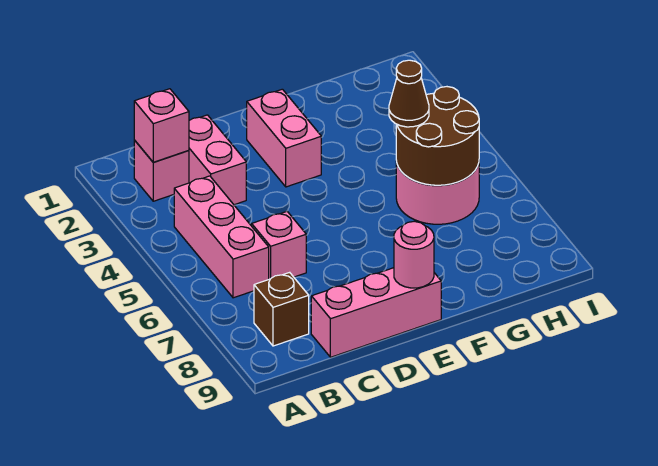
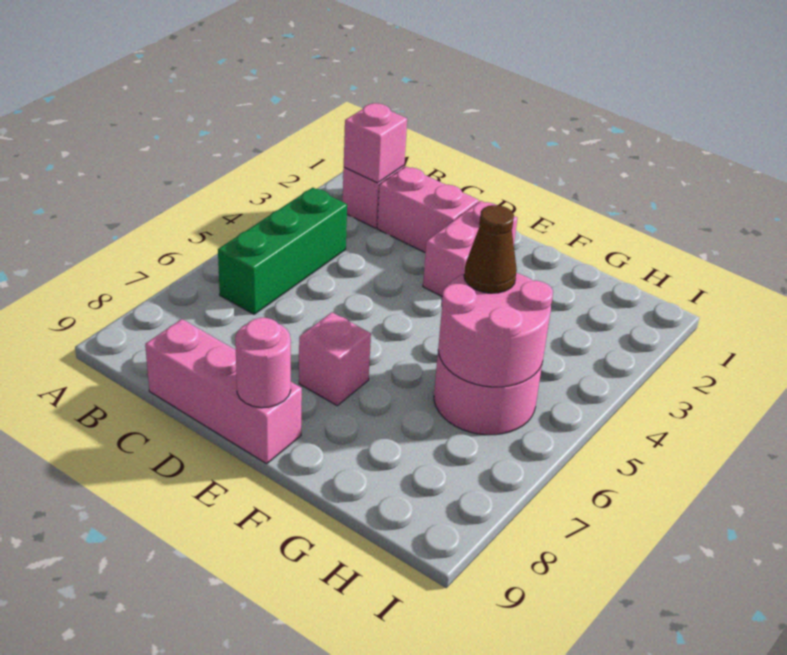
pink 1x3 brick [174,176,269,298] -> green 1x3 brick [218,188,347,314]
brown 1x1 brick [254,272,309,346] -> none
pink 1x2 brick [189,115,246,205] -> pink 1x2 brick turned to [377,167,479,253]
pink 1x1 brick [252,211,306,279] -> pink 1x1 brick moved to [299,312,371,406]
brown 2x2 round brick [396,87,479,185] -> pink 2x2 round brick [438,273,553,387]

